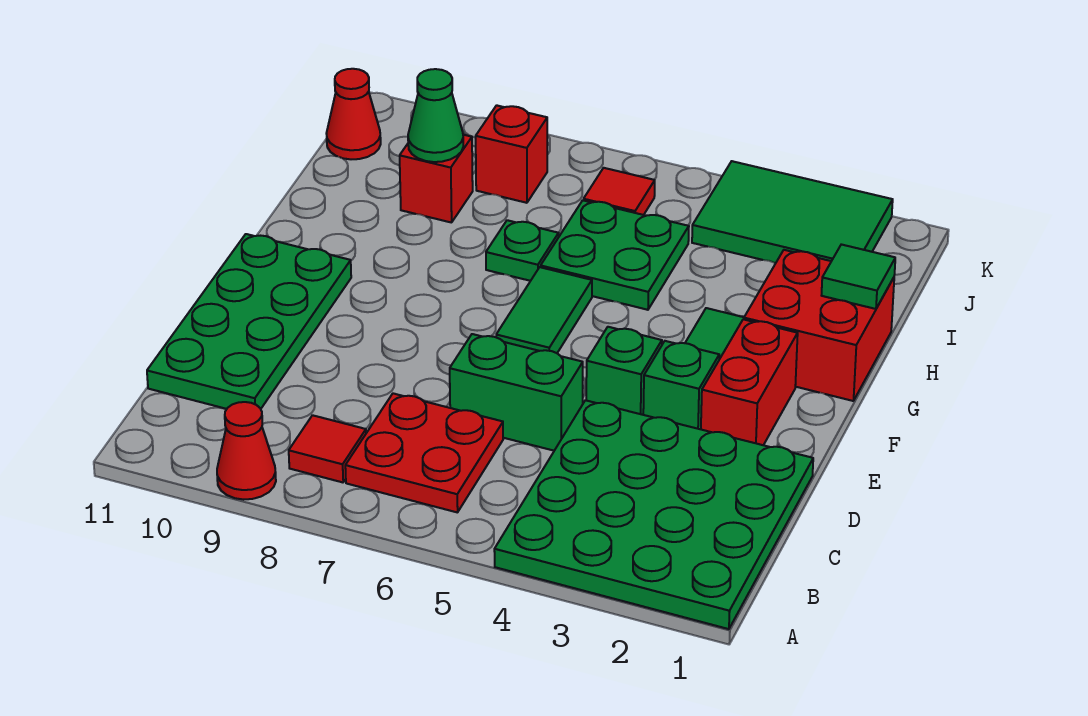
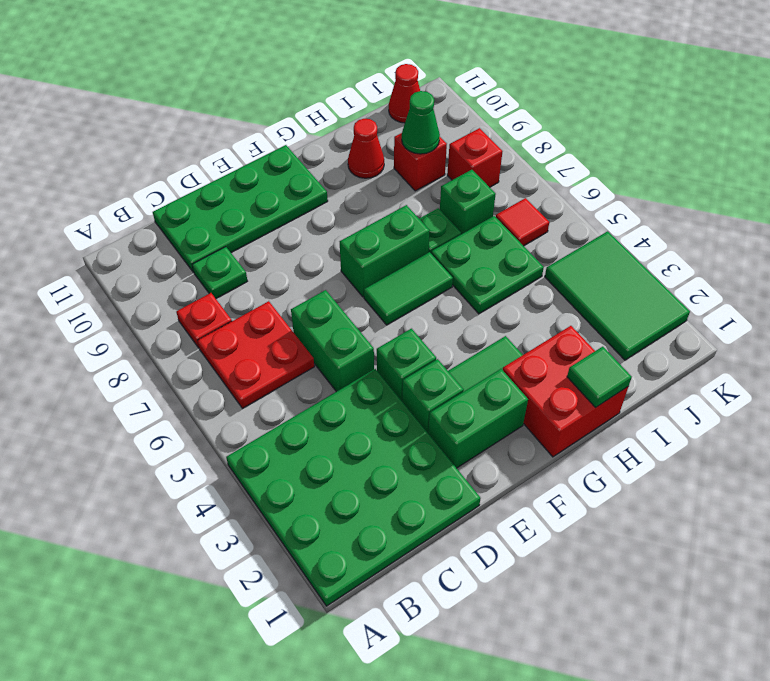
red 1x1 cone [217,402,276,500] -> red 1x1 cone moved to [348,119,384,178]
red 1x1 tile [289,415,366,482] -> red 1x1 plate [176,293,232,348]
none -> green 1x1 plate [192,247,247,298]
red 1x2 brick [701,319,798,445] -> green 1x2 brick [428,369,528,468]
none -> green 1x2 brick [340,205,430,297]
none -> green 1x1 brick [440,170,496,234]

